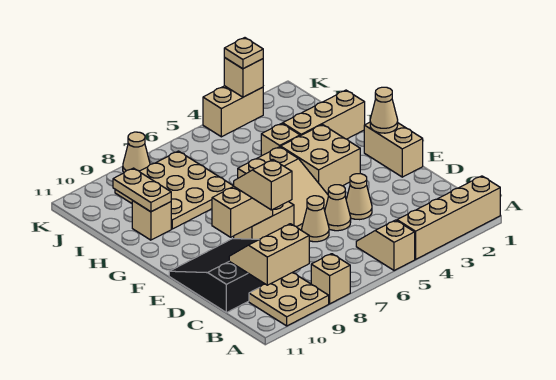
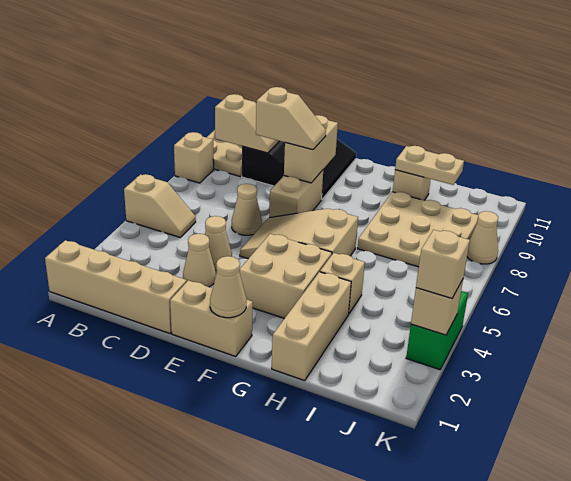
tan 1x4 brick [397,176,500,259] -> tan 1x4 brick turned to [45,240,187,334]
tan 2x2 slope [229,224,309,285] -> tan 1x2 slope [215,94,279,153]
tan 1x1 cone [325,185,351,231] -> tan 1x1 cone moved to [183,234,216,287]
tan 1x2 brick [203,86,263,137] -> green 1x2 brick [406,291,468,370]
tan 1x1 plate [224,38,263,69] -> tan 1x1 brick [416,230,470,298]

